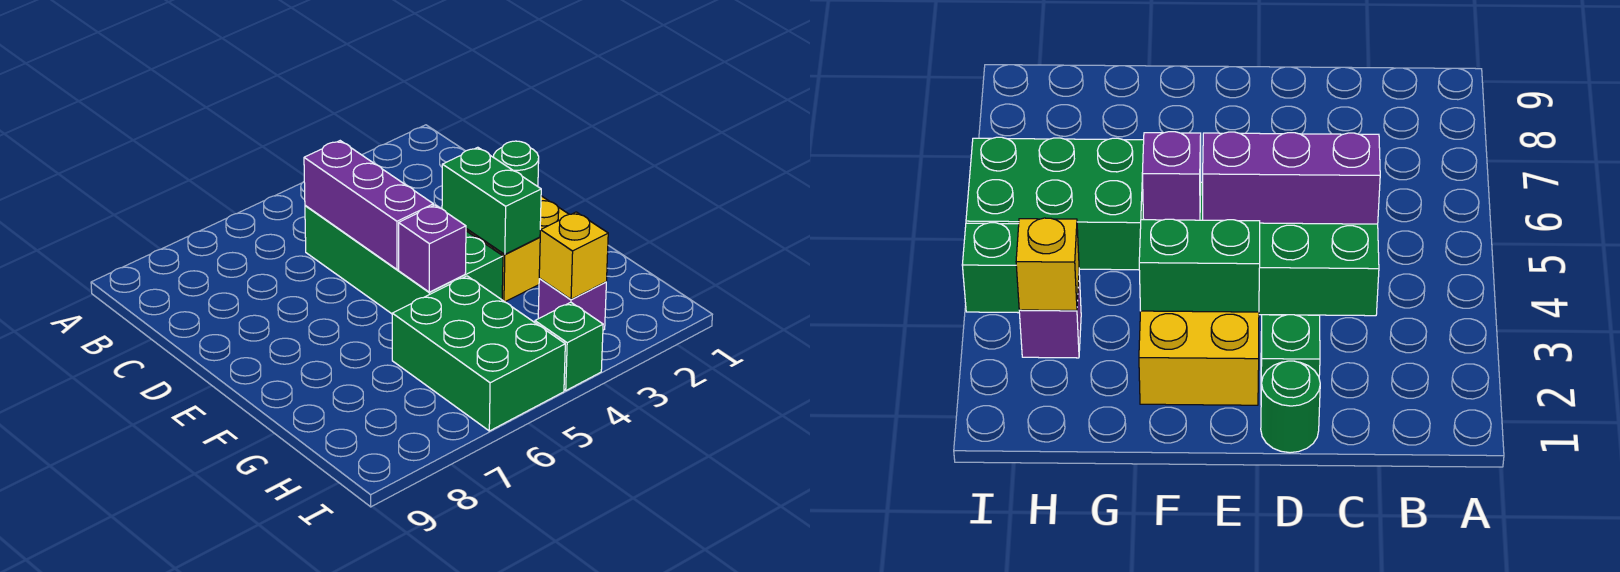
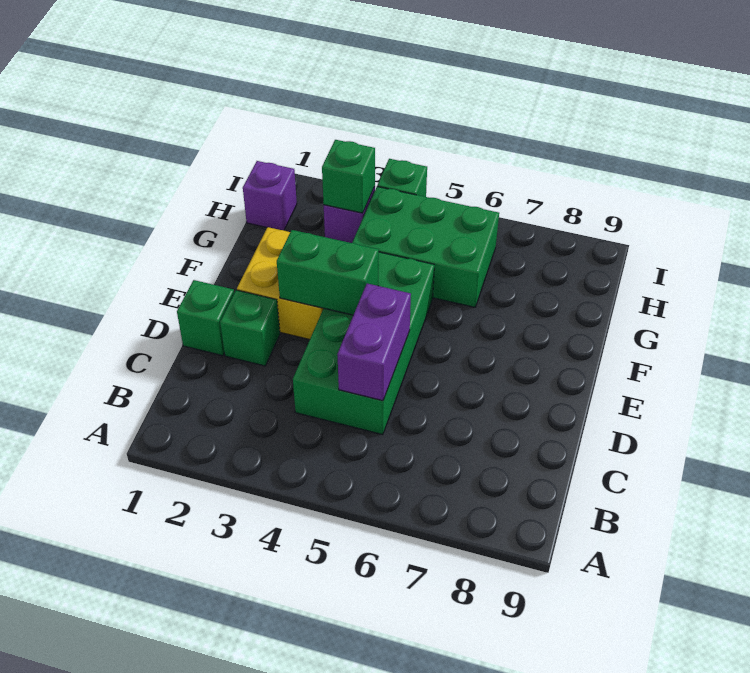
purple 1x3 brick [304,141,433,270] -> purple 1x2 brick [337,283,411,401]
green 1x1 round brick [493,141,539,186] -> green 1x1 brick [177,280,234,356]
green 1x2 brick [442,147,541,254] -> green 1x2 brick turned to [277,230,379,315]
purple 1x1 brick [399,205,466,292] -> purple 1x1 brick moved to [243,161,297,230]
green 2x3 brick [392,276,565,431] -> green 2x3 brick turned to [352,187,499,307]
yellow 1x1 brick [539,212,608,299] -> green 1x1 brick [322,140,375,213]

